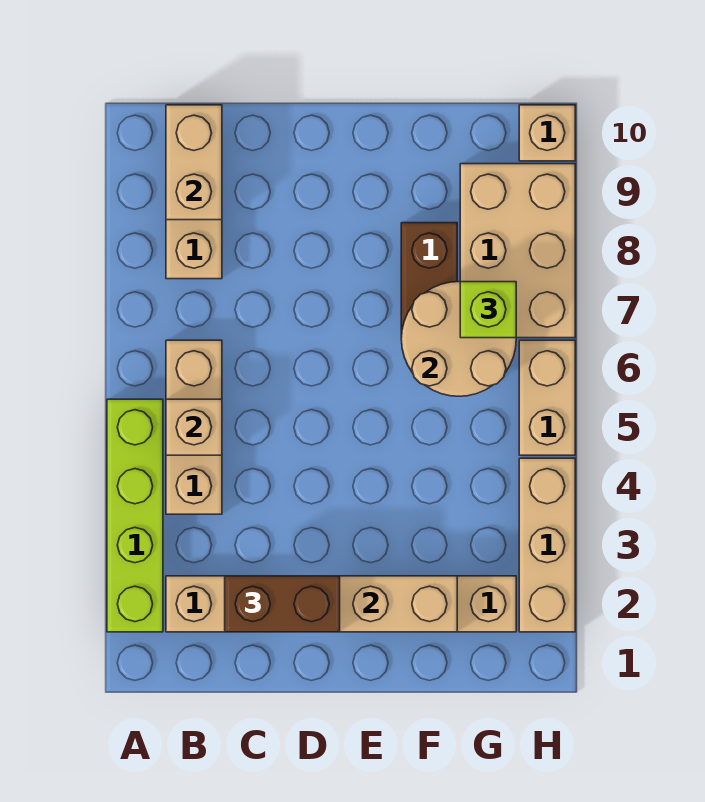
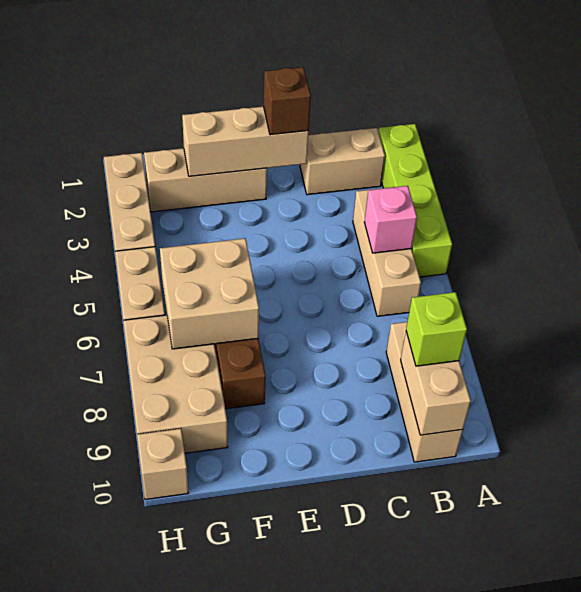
tan 1x1 brick [166,399,222,455] -> pink 1x1 brick [364,186,417,253]
brown 1x2 brick [225,576,340,632] -> brown 1x1 brick [264,67,311,135]
tan 2x2 round brick [401,282,516,396] -> tan 2x2 brick [160,238,259,349]
lime 1x1 brick [460,282,516,338] -> lime 1x1 brick moved to [406,292,467,366]

